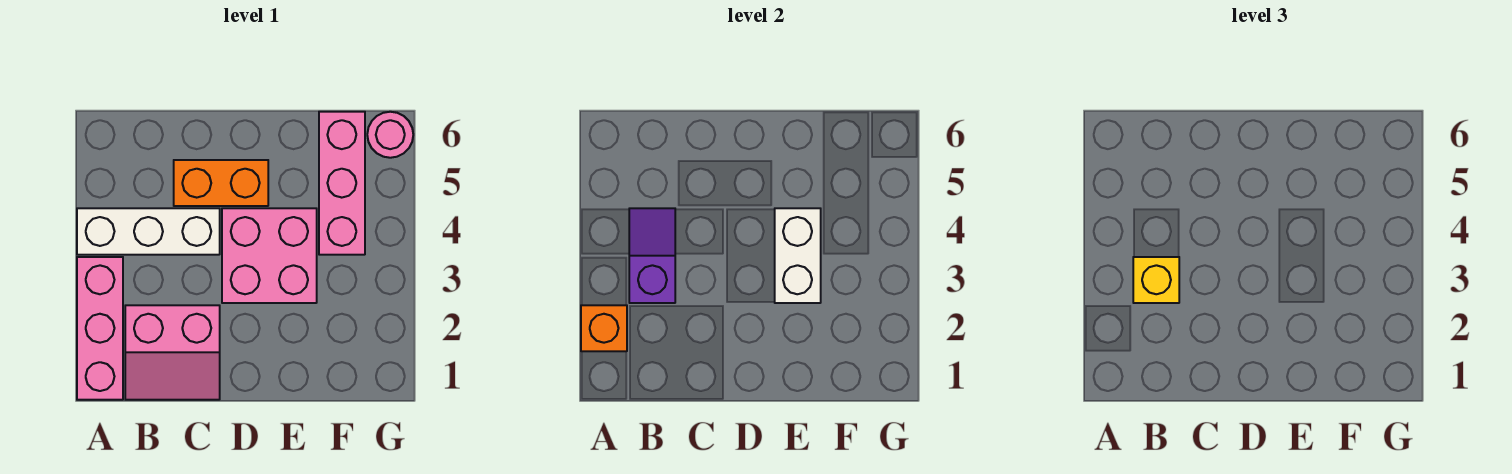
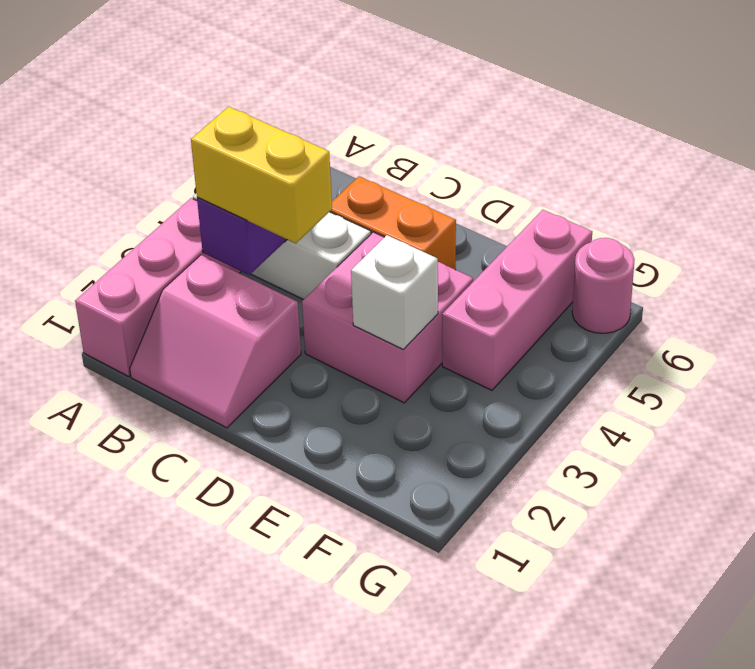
orange 1x1 brick [581,305,627,351] -> none
yellow 1x1 brick [1133,257,1179,303] -> yellow 1x2 brick [191,107,332,243]
white 1x2 brick [775,208,821,303] -> white 1x1 brick [351,235,438,350]

